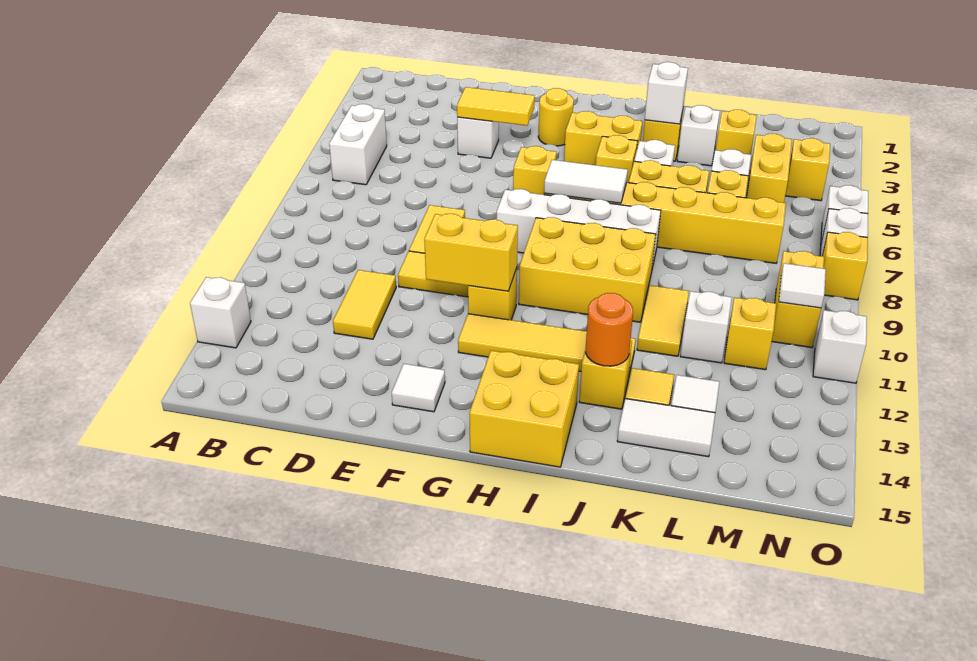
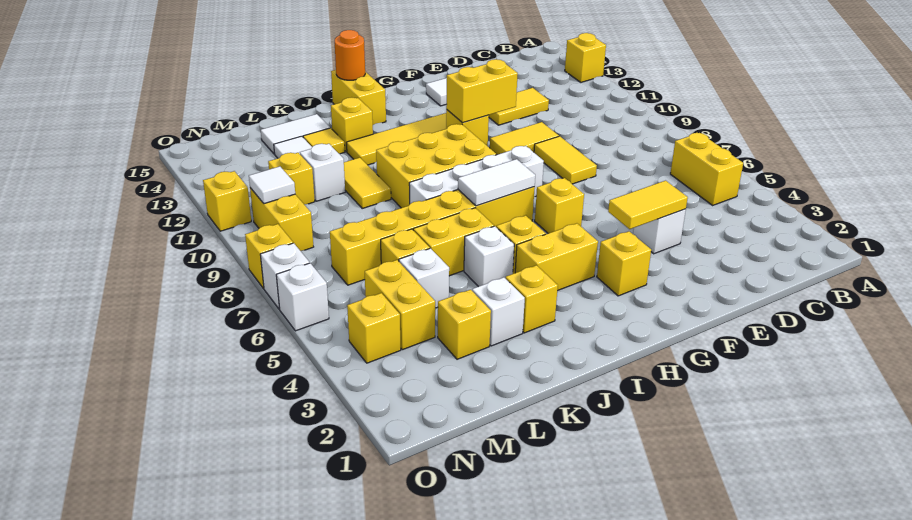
white 1x1 brick [190,277,251,348] -> yellow 1x1 brick [565,33,606,82]
white 1x2 brick [329,104,387,185] -> yellow 1x2 brick [670,133,743,205]
yellow 1x2 tile [333,270,396,339] -> yellow 1x2 tile turned to [489,88,549,125]
yellow 1x1 round brick [538,88,574,146] -> yellow 1x1 brick [597,231,651,296]
yellow 2x2 brick [469,351,579,467] -> yellow 1x2 brick [331,70,386,125]
white 1x1 brick [645,62,688,124] -> none
orange 1x1 round brick [586,293,633,366] -> orange 1x1 round brick moved to [335,30,365,80]
white 1x1 brick [813,310,867,383] -> yellow 1x1 brick [203,171,251,231]

